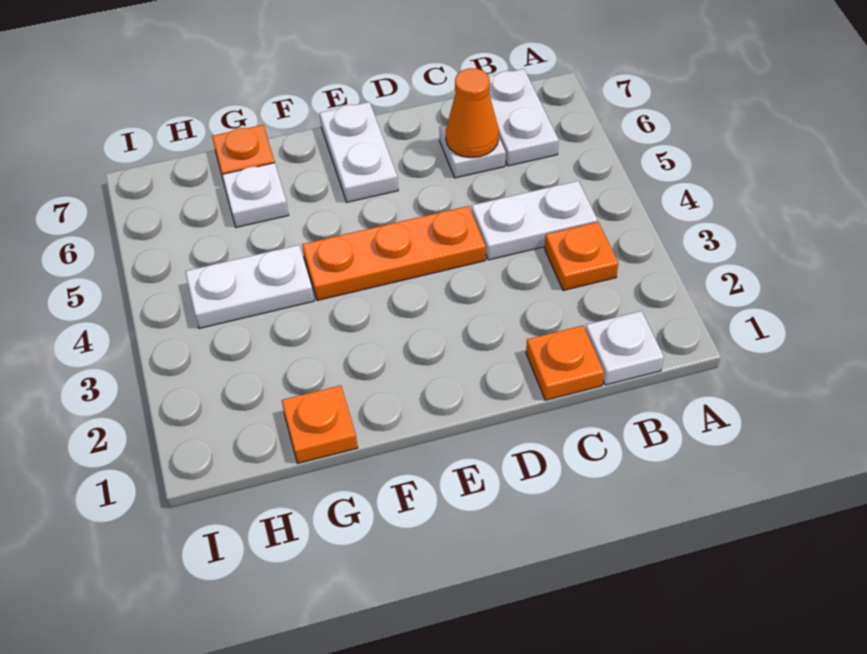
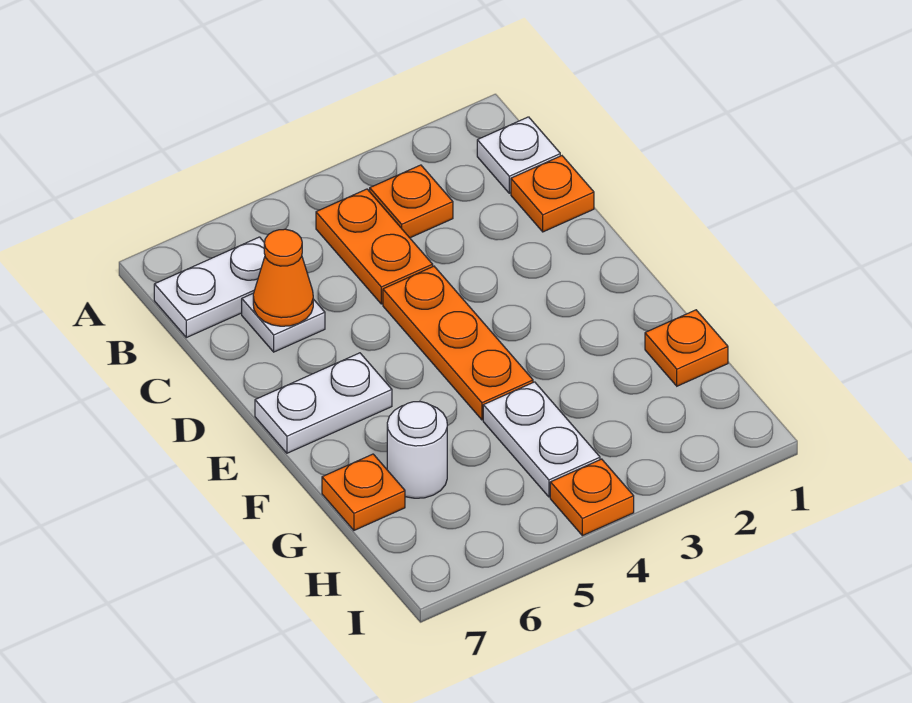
white 1x2 plate [472,181,597,260] -> orange 1x2 plate [316,189,433,304]
white 1x1 plate [222,163,288,227] -> white 1x1 round brick [387,402,447,498]
none -> orange 1x1 plate [550,459,634,536]

